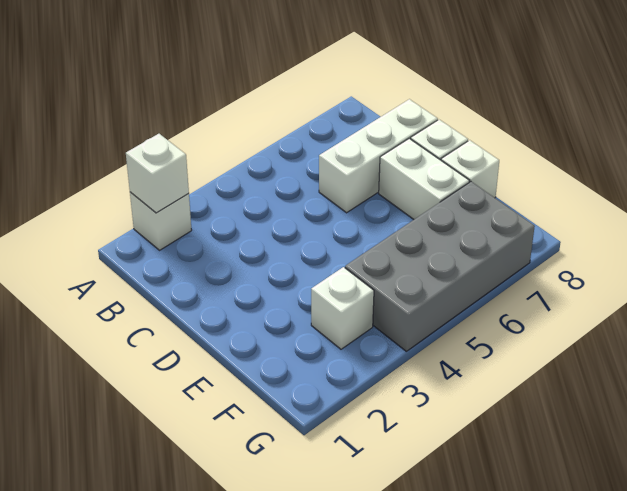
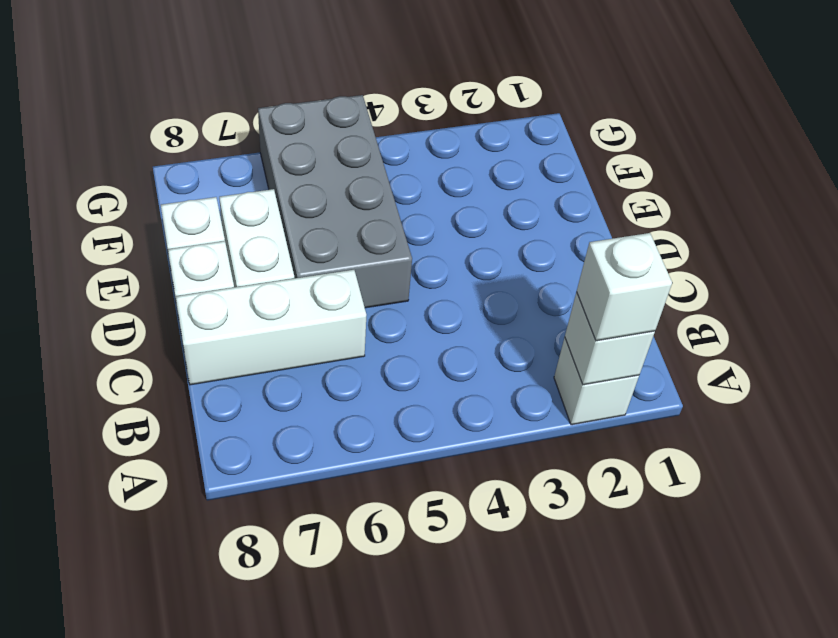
white 1x1 brick [311,267,374,349] -> white 1x1 brick moved to [577,233,672,341]
grey 2x4 brick [345,182,535,351] -> grey 2x4 brick turned to [258,95,412,308]

